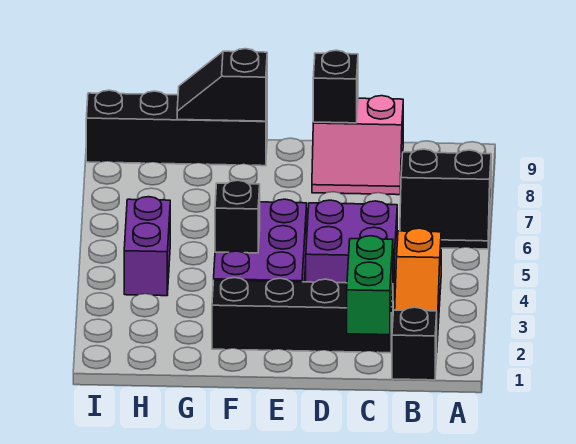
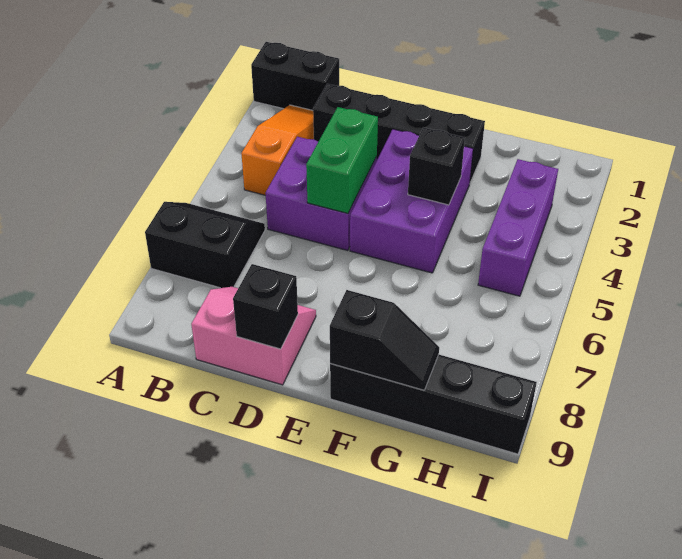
black 1x1 brick [392,307,437,380] -> black 1x2 brick [251,42,339,110]
green 1x2 brick [347,236,393,335] -> green 1x2 brick moved to [306,107,378,214]
purple 1x2 brick [124,197,170,296] -> purple 1x3 brick [478,159,558,296]

